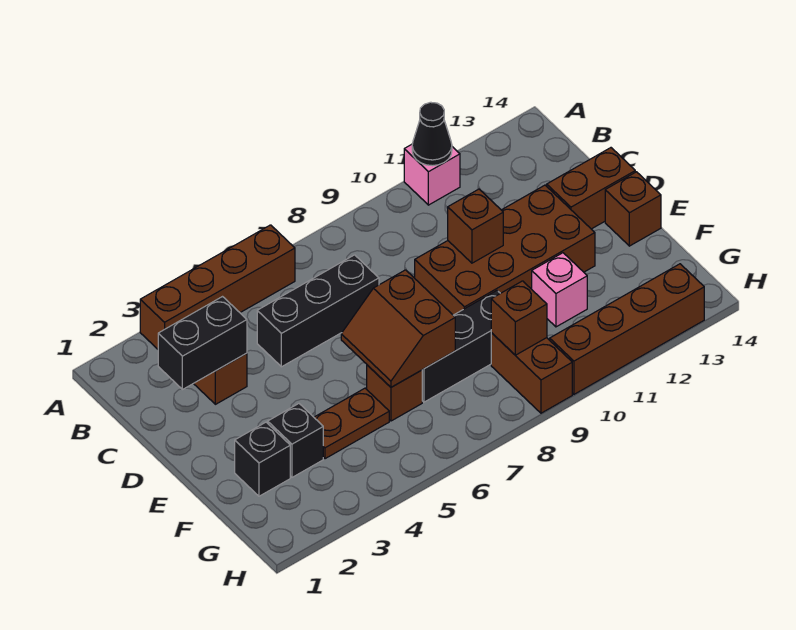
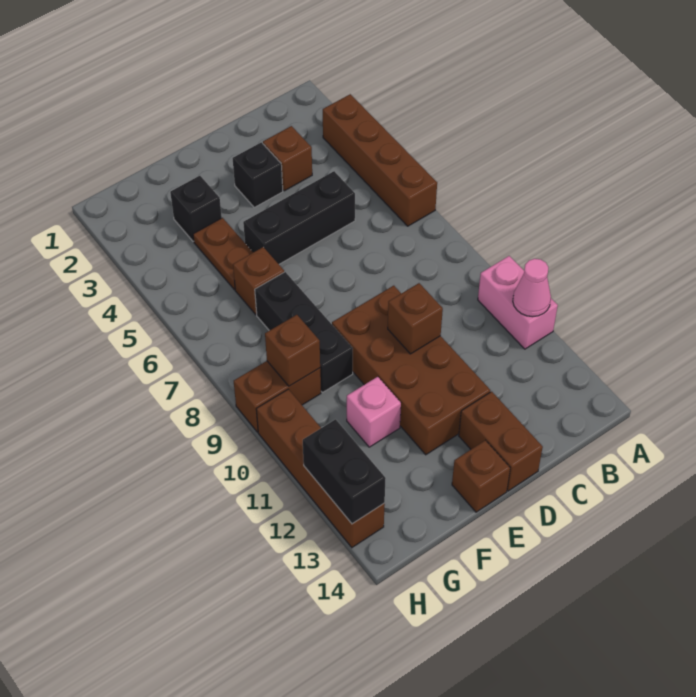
pink 1x1 brick [404,144,460,205] -> pink 1x2 brick [478,256,558,349]
black 1x1 cone [412,102,452,166] -> pink 1x1 cone [513,259,551,317]
black 1x2 brick [158,297,247,390] -> black 1x2 brick moved to [303,419,386,524]
black 1x3 brick [257,255,379,367] -> black 1x3 brick turned to [243,171,355,264]
brown 2x2 slope [341,270,455,387] -> none
black 1x1 brick [235,422,290,496] -> black 1x1 brick moved to [233,142,283,207]

